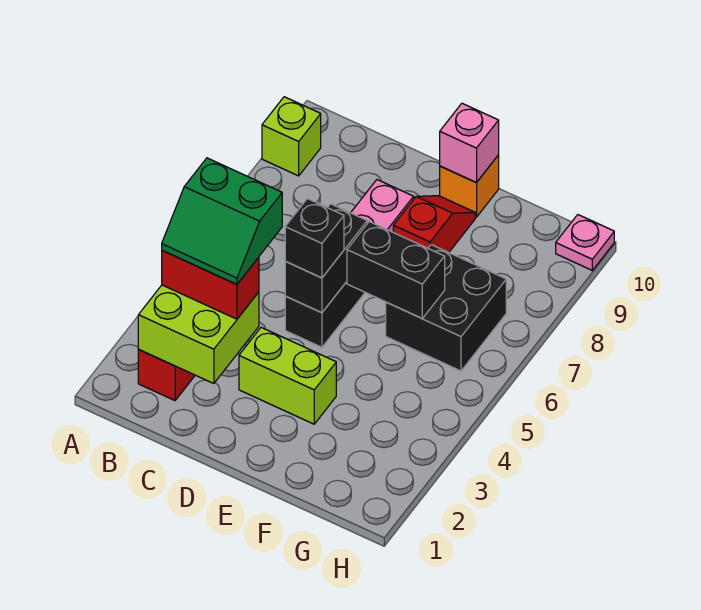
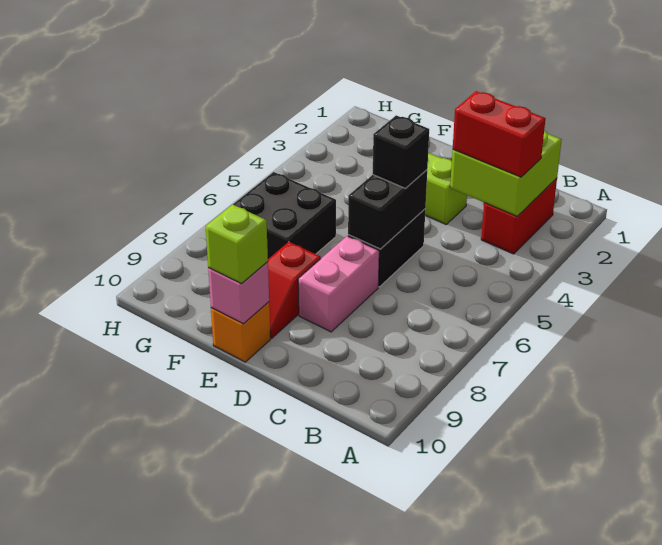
lime 1x1 brick [262,97,321,176] -> lime 1x1 brick moved to [206,205,268,284]
green 2x2 slope [162,158,282,284] -> none
black 1x2 brick [347,222,445,318] -> none
pink 1x1 plate [556,215,614,270] -> none

